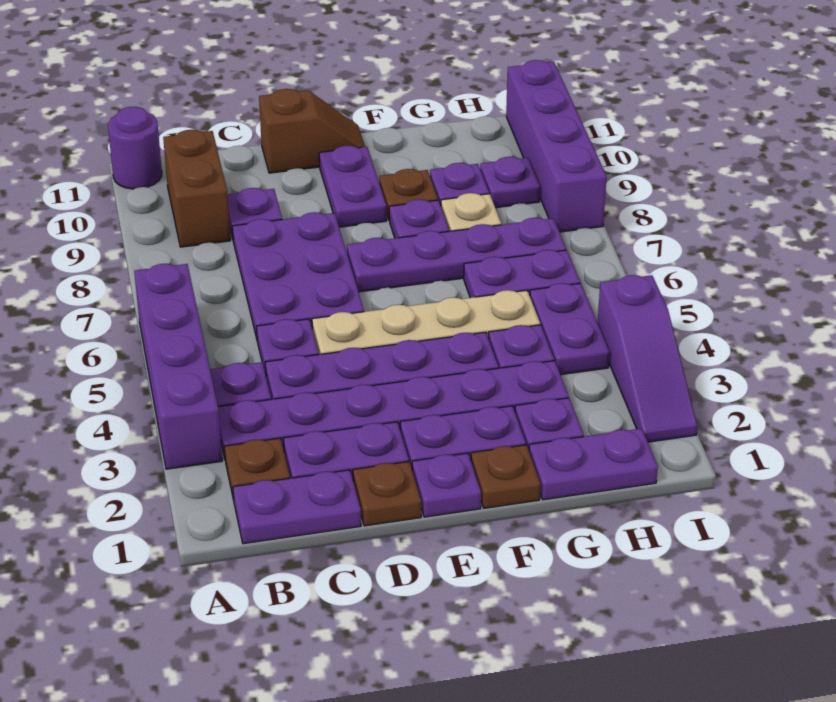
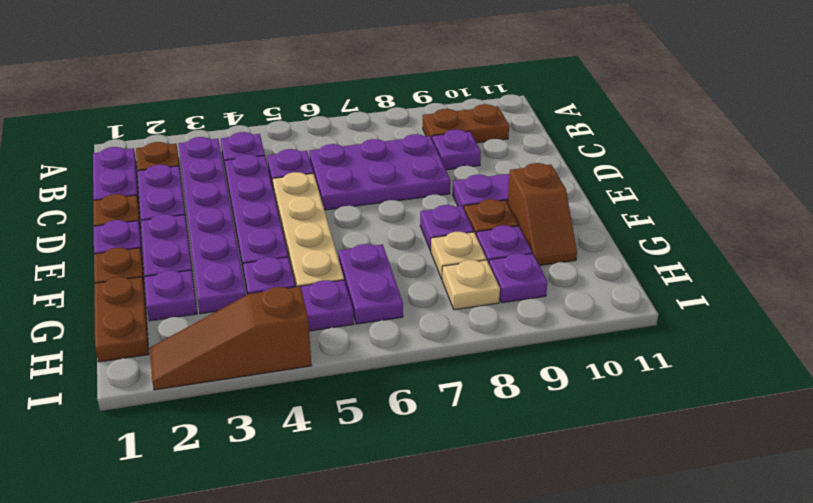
purple 1x4 brick [134,264,222,469] -> none
purple 1x1 round brick [108,107,162,189] -> none
brown 1x2 brick [163,130,230,247] -> brown 1x2 plate [423,104,509,143]
brown 1x2 slope [259,89,365,173] -> brown 1x2 slope moved to [508,163,577,266]
purple 1x4 plate [347,218,566,292] -> none
purple 1x2 plate [529,428,658,500] -> brown 1x2 plate [94,277,149,362]
none -> tan 1x1 plate [442,260,500,310]
purple 1x3 slope [598,275,697,442] -> brown 1x3 slope [150,287,312,390]
purple 1x4 brick [506,60,607,232] -> none

